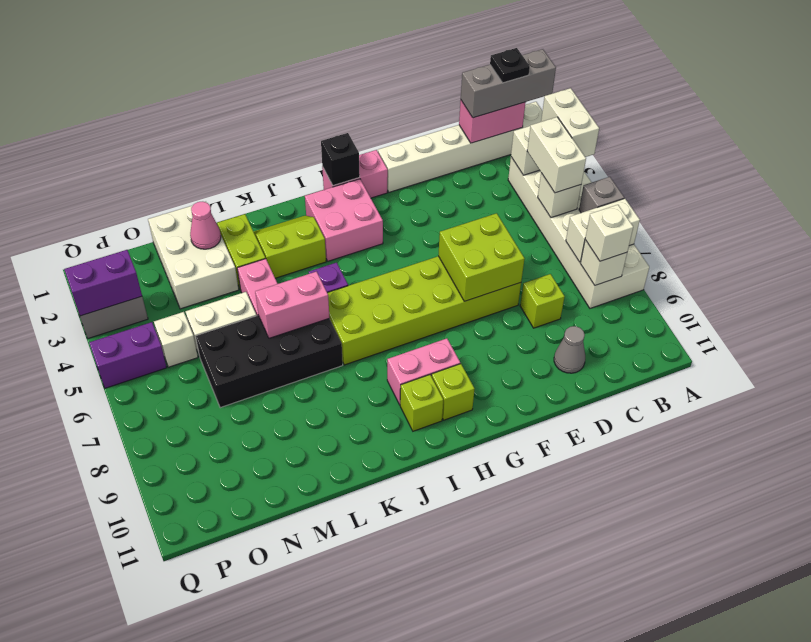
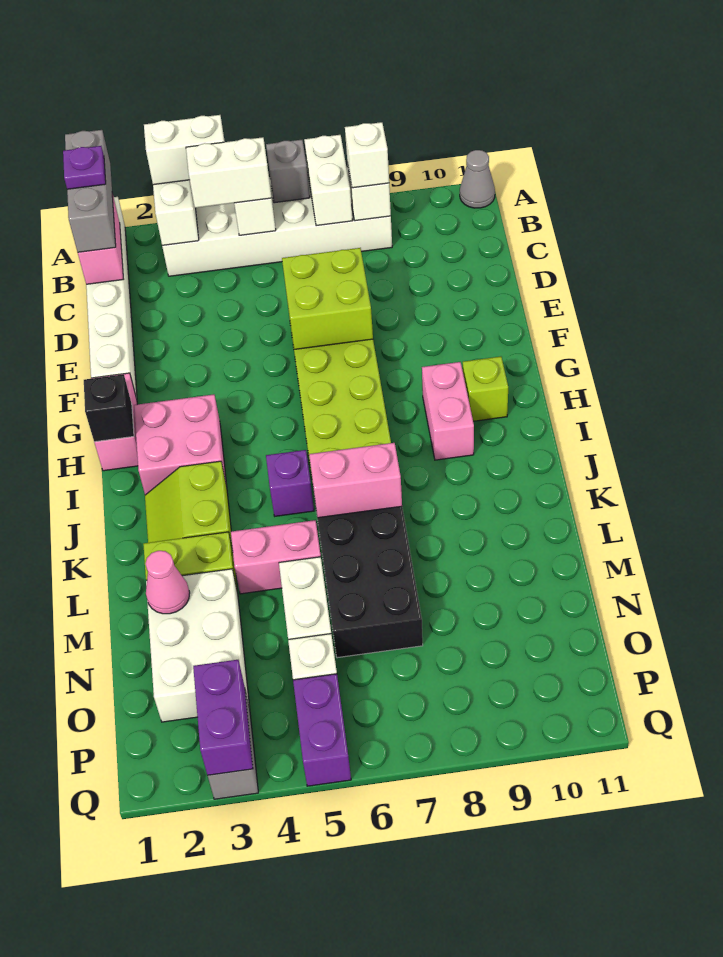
black 1x1 plate [490,48,530,83] -> purple 1x1 plate [63,146,106,189]
lime 1x1 brick [520,274,565,328] -> none
grey 1x1 cone [554,326,585,373] -> grey 1x1 cone moved to [460,150,495,208]
lime 1x1 brick [400,375,443,431] -> none
pink 1x2 brick [255,272,330,338] -> pink 1x2 brick turned to [309,443,402,518]
white 2x3 brick [148,205,239,309] -> white 2x3 brick turned to [146,569,250,722]

